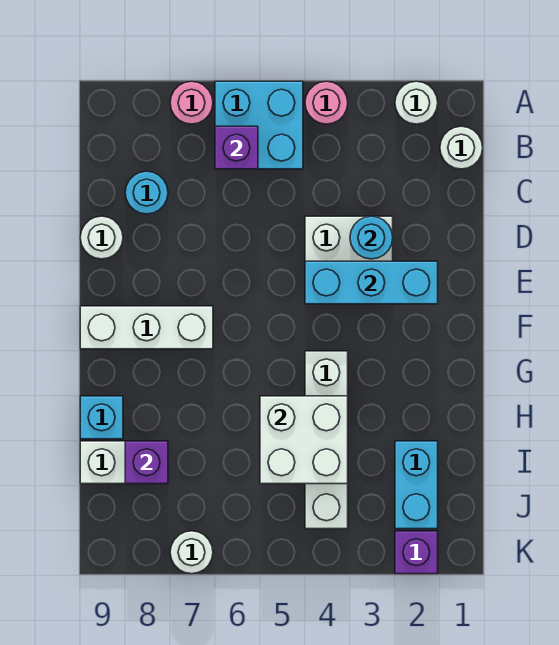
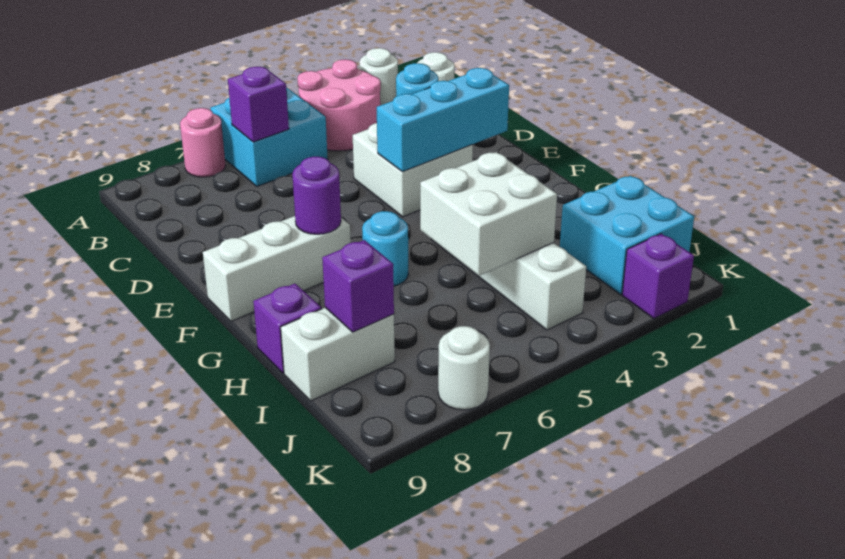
pink 1x1 round brick [305,81,348,124] -> pink 2x2 round brick [298,59,381,151]
cyan 1x1 round brick [125,171,168,214] -> cyan 1x1 round brick moved to [362,211,408,286]
white 1x1 round brick [80,216,123,259] -> none
none -> purple 1x1 round brick [292,157,341,234]
cyan 1x1 brick [80,396,123,439] -> purple 1x1 brick [253,284,322,373]
cyan 1x2 brick [395,441,438,529] -> cyan 2x2 brick [560,176,694,294]

